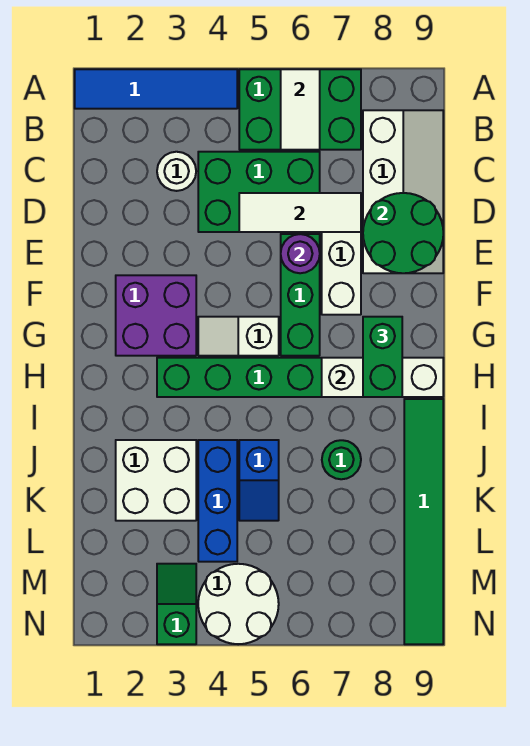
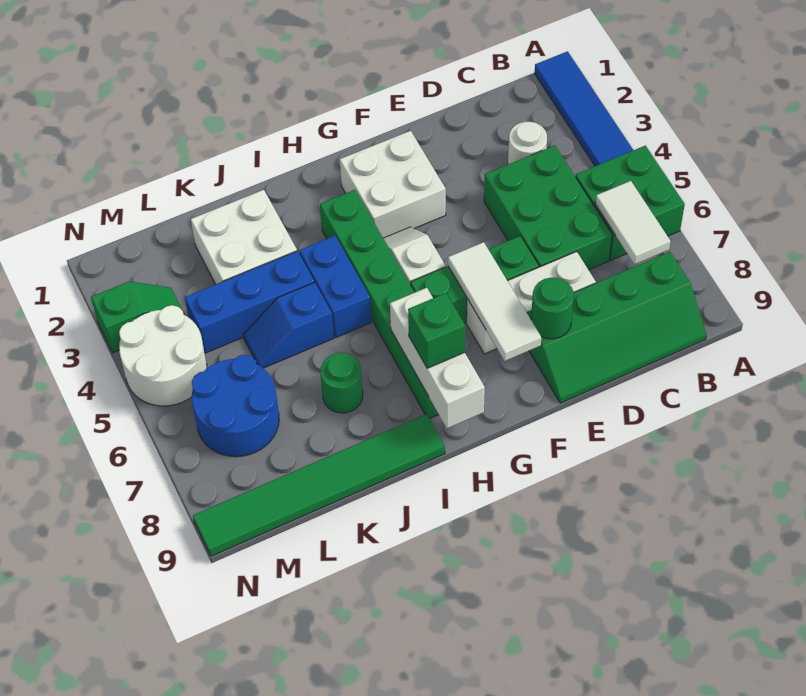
green 2x3 brick [239,69,361,150] -> green 2x2 brick [576,146,685,260]
white 1x2 tile [281,69,320,150] -> white 1x2 tile turned to [595,181,671,264]
white 2x4 slope [363,110,443,273] -> green 2x4 slope [527,252,706,403]
white 1x3 tile [239,193,361,232] -> white 1x3 tile moved to [448,242,541,361]
green 2x2 round brick [363,193,443,273] -> green 1x1 round brick [531,278,574,339]
purple 1x1 round brick [281,234,320,273] -> none
purple 2x2 brick [116,275,196,356] -> white 2x2 brick [340,131,446,238]
green 1x2 brick [363,317,402,397] -> green 1x1 brick [408,293,465,368]
none -> blue 1x2 brick [300,236,371,337]
none -> blue 2x2 round brick [192,355,279,457]

